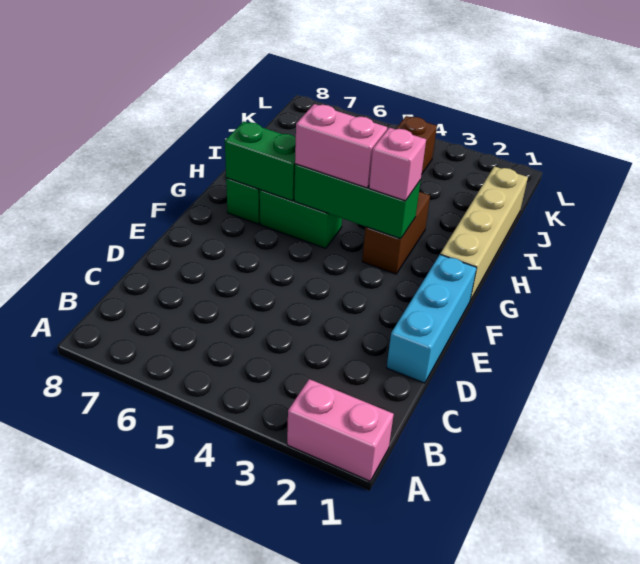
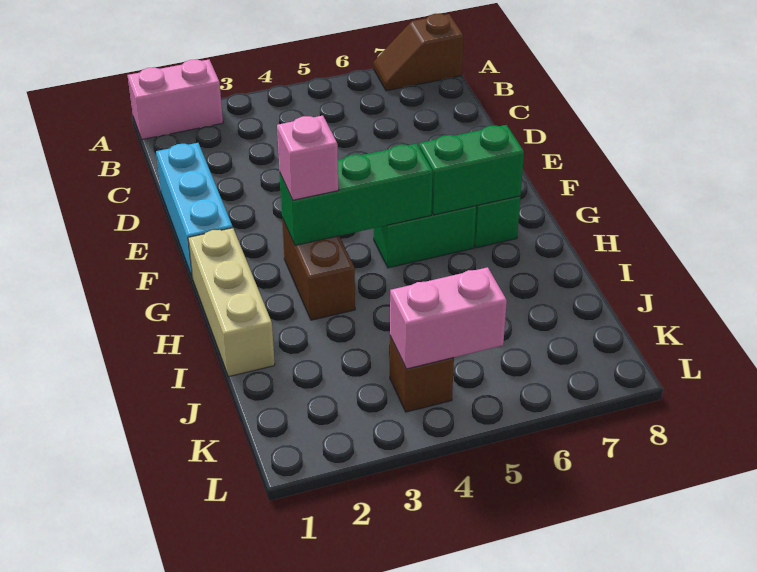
none -> brown 1x2 slope [374,14,463,91]
tan 1x4 brick [440,166,528,300] -> tan 1x3 brick [188,228,275,377]
pink 1x2 brick [295,104,387,188] -> pink 1x2 brick moved to [390,267,507,369]

